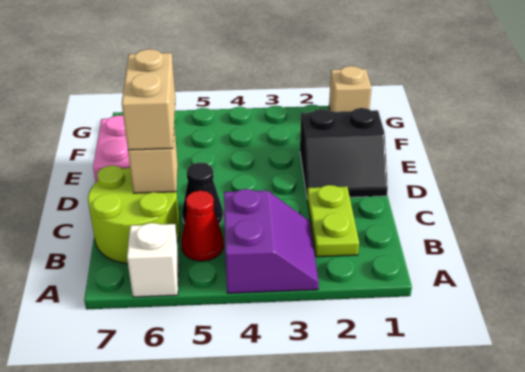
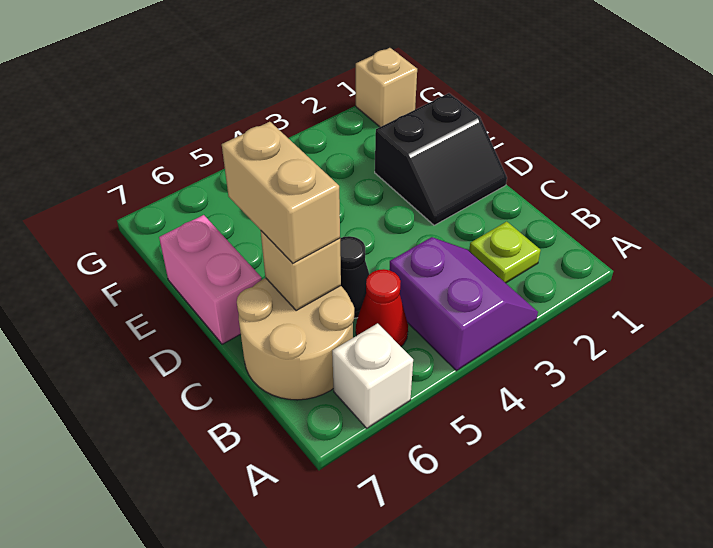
lime 1x2 plate [307,185,359,257] -> lime 1x1 plate [469,222,541,283]
lime 2x2 round brick [88,165,180,264] -> tan 2x2 round brick [237,278,354,400]

